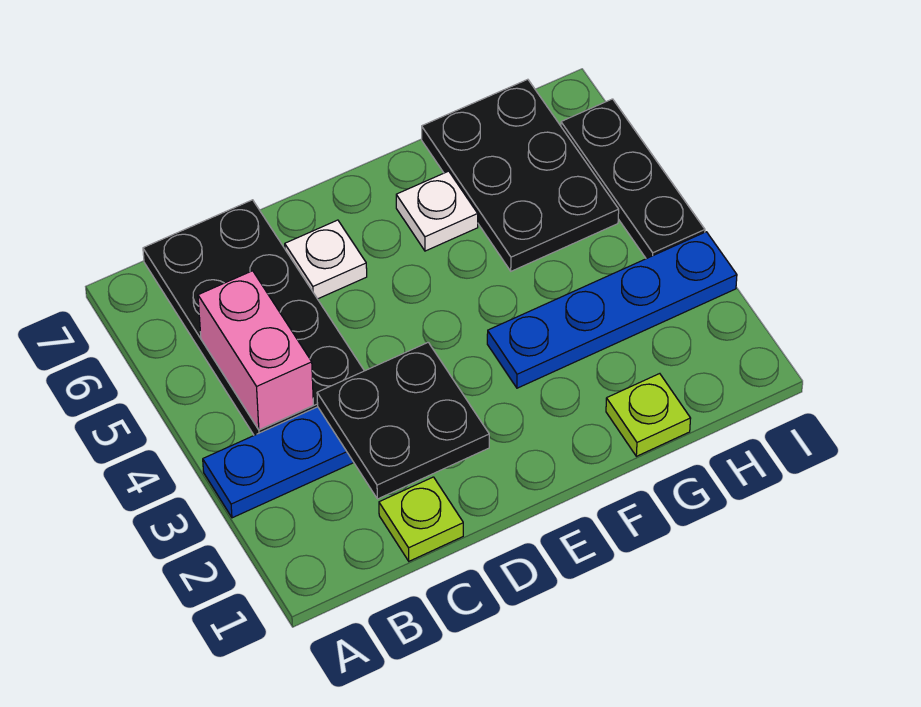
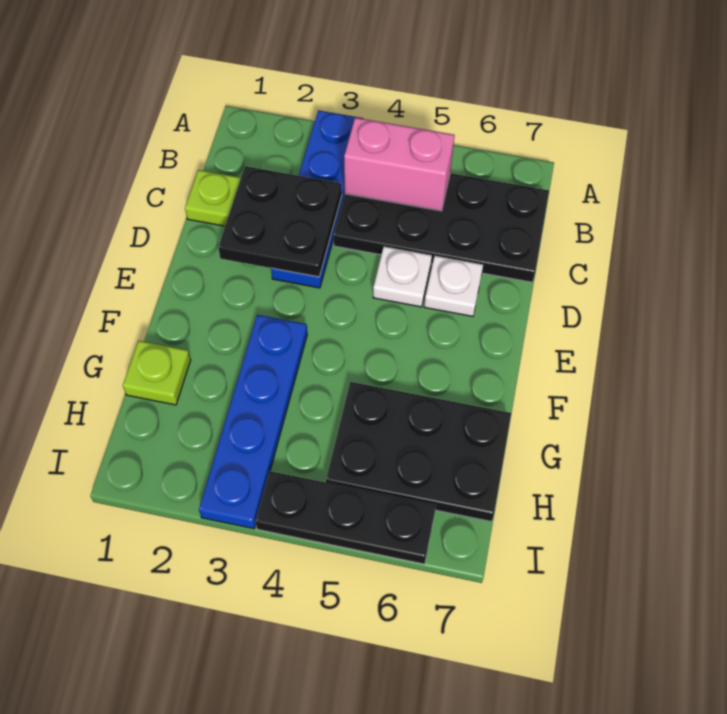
white 1x1 plate [396,171,478,251] -> white 1x1 plate moved to [373,246,432,307]

